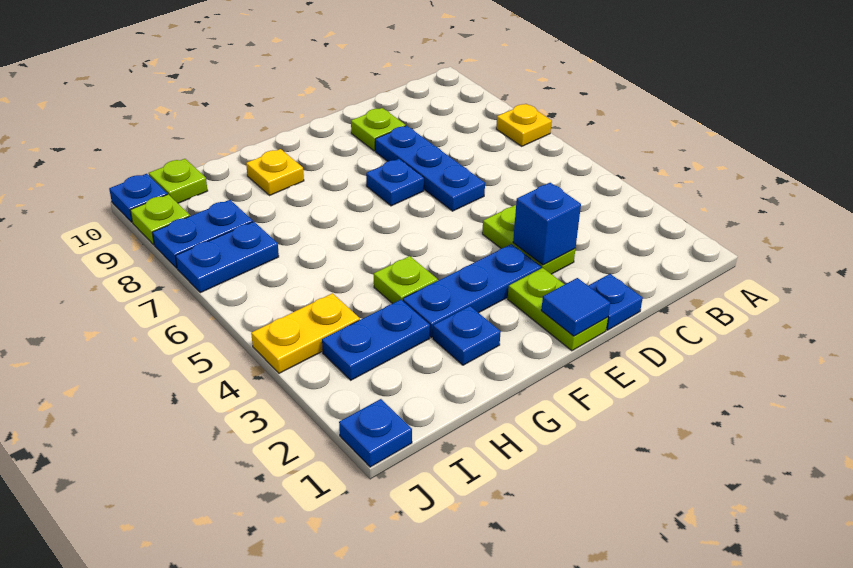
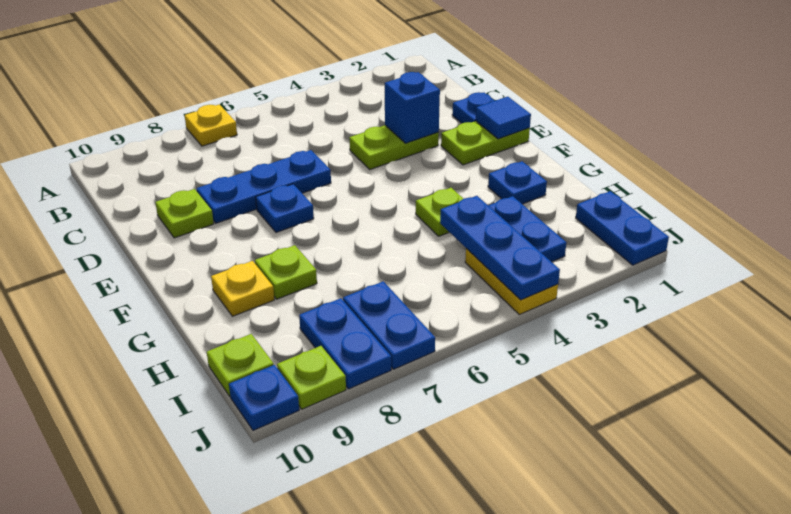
blue 1x3 plate [403,244,541,338] -> blue 1x3 plate moved to [440,196,560,300]
none -> lime 1x1 plate [255,245,317,299]
blue 1x1 plate [339,399,412,467] -> blue 1x2 plate [576,191,669,265]

